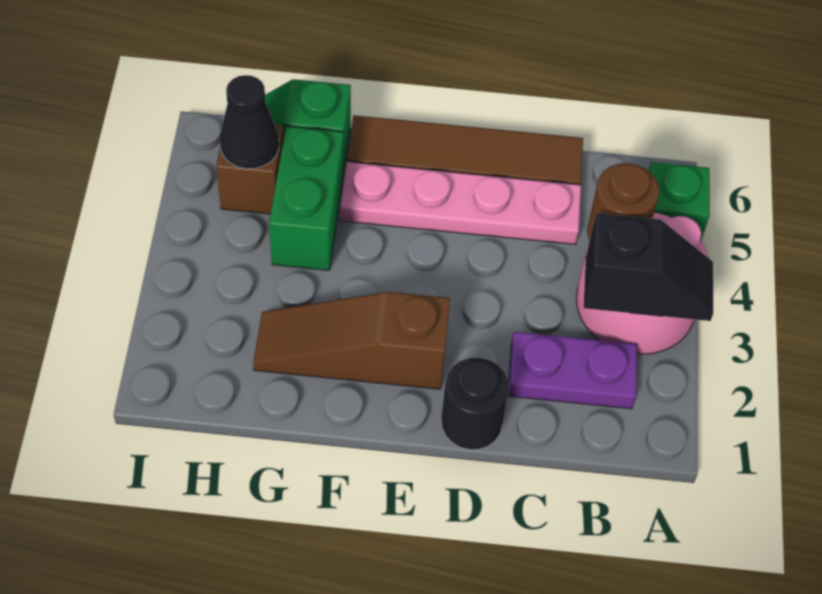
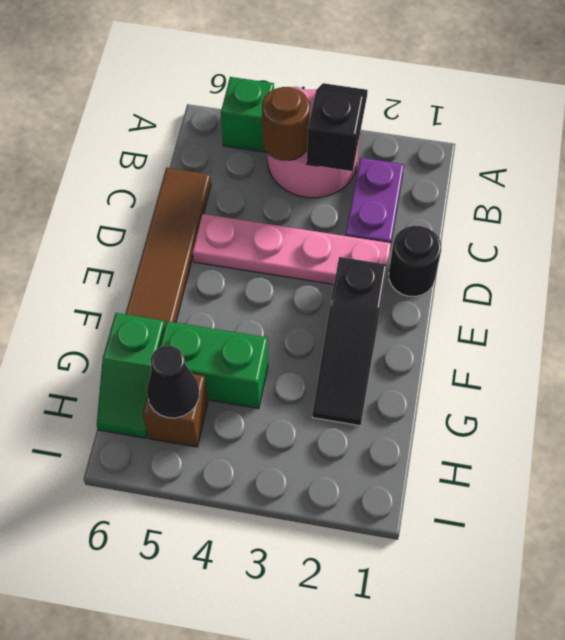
pink 1x4 plate [340,162,581,245] -> pink 1x4 plate turned to [193,214,391,284]
brown 1x3 slope [253,292,450,389] -> black 1x3 slope [312,257,387,426]

